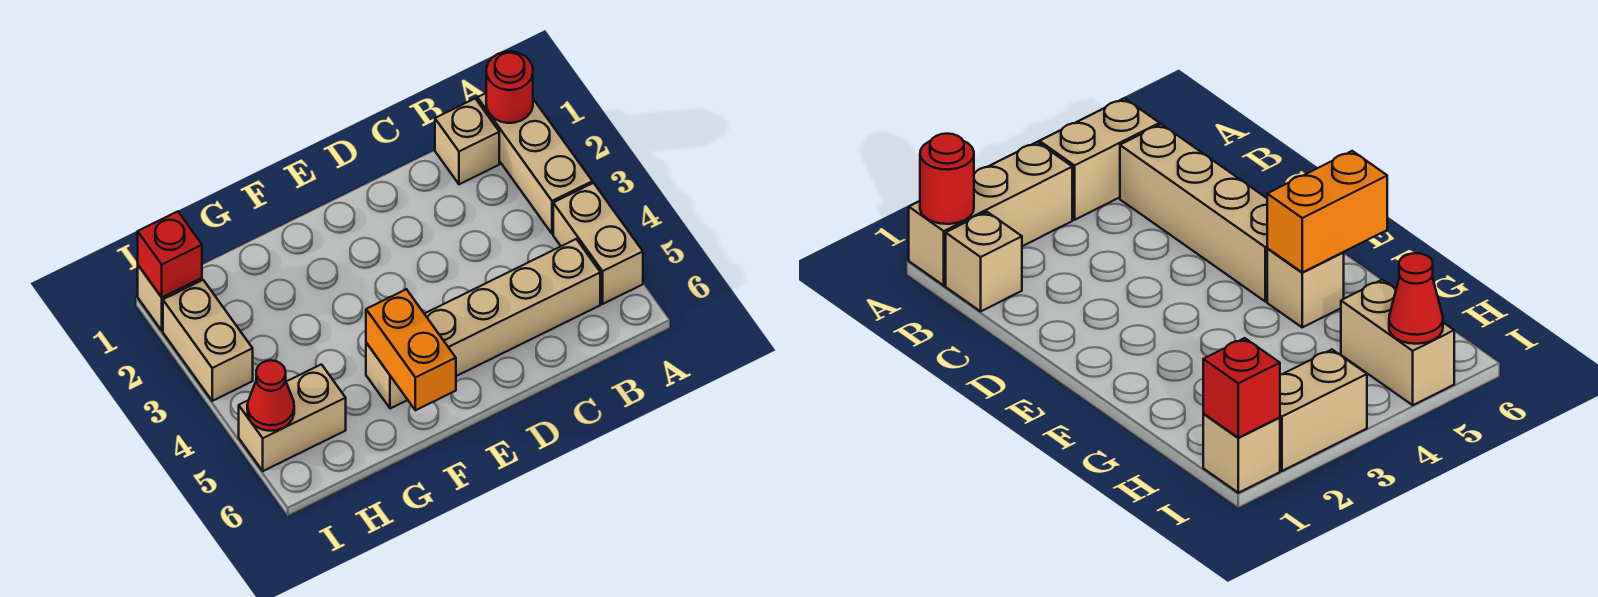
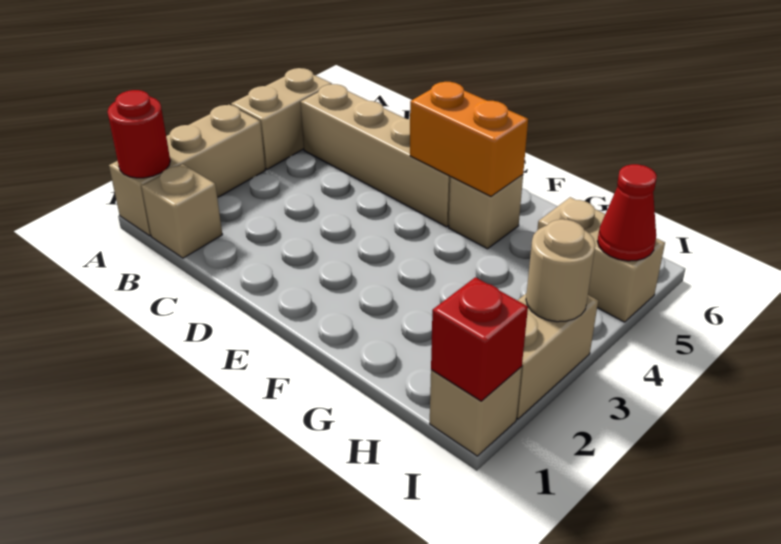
orange 1x2 brick [366,289,456,410] -> orange 1x2 brick turned to [410,82,528,196]
none -> tan 1x1 round brick [526,219,595,322]

